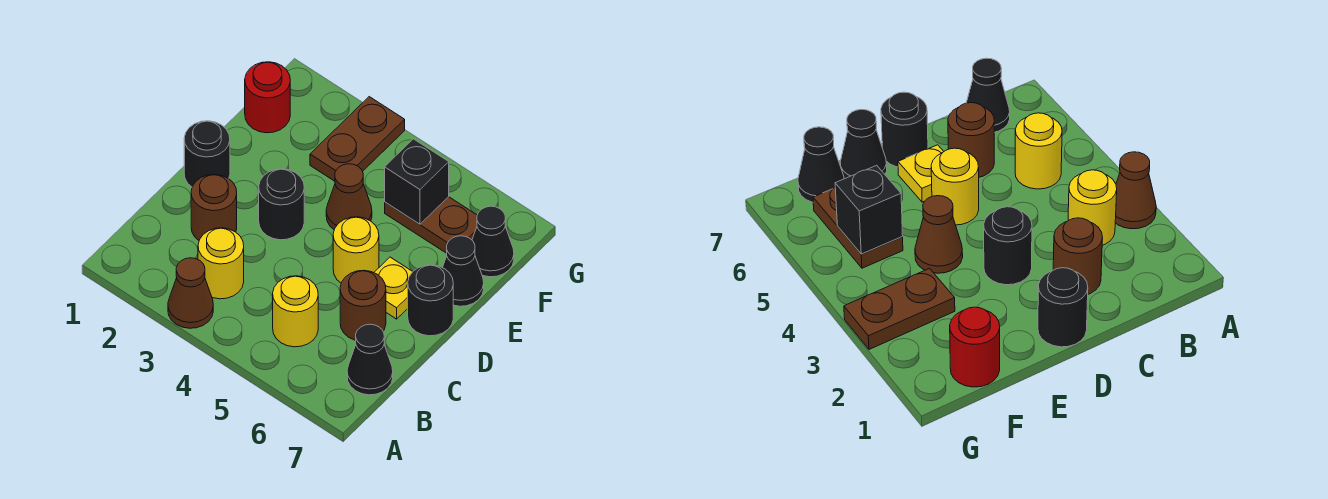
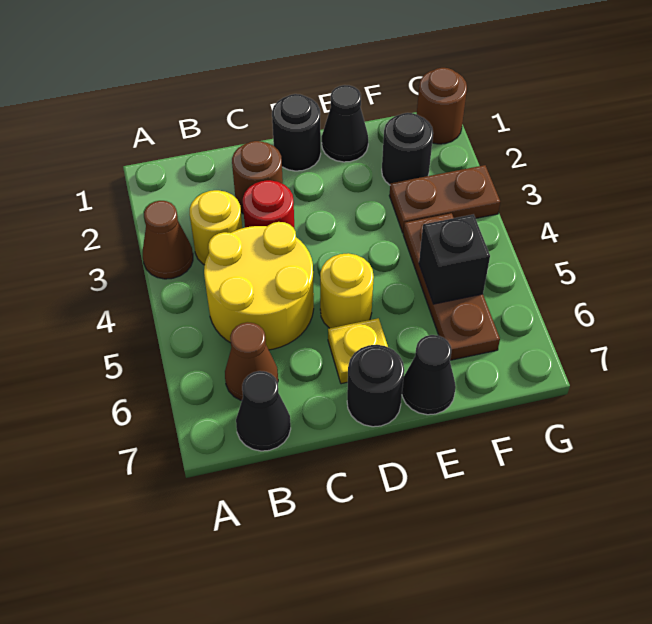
yellow 1x1 round brick [273,276,318,347] -> yellow 2x2 round brick [204,222,314,350]
brown 1x1 round brick [340,270,386,340] -> brown 1x1 round brick moved to [417,68,467,144]
black 1x1 round brick [259,169,304,240] -> black 1x1 round brick moved to [382,113,433,185]
brown 1x1 cone [326,164,372,229] -> brown 1x1 cone moved to [225,322,278,401]
red 1x1 round brick [245,62,290,133] -> red 1x1 round brick moved to [243,180,294,228]
brown 1x2 plate [385,197,477,253] -> brown 1x3 plate [403,213,500,360]
black 1x1 cone [472,206,514,277] -> black 1x1 cone moved to [322,85,368,162]

